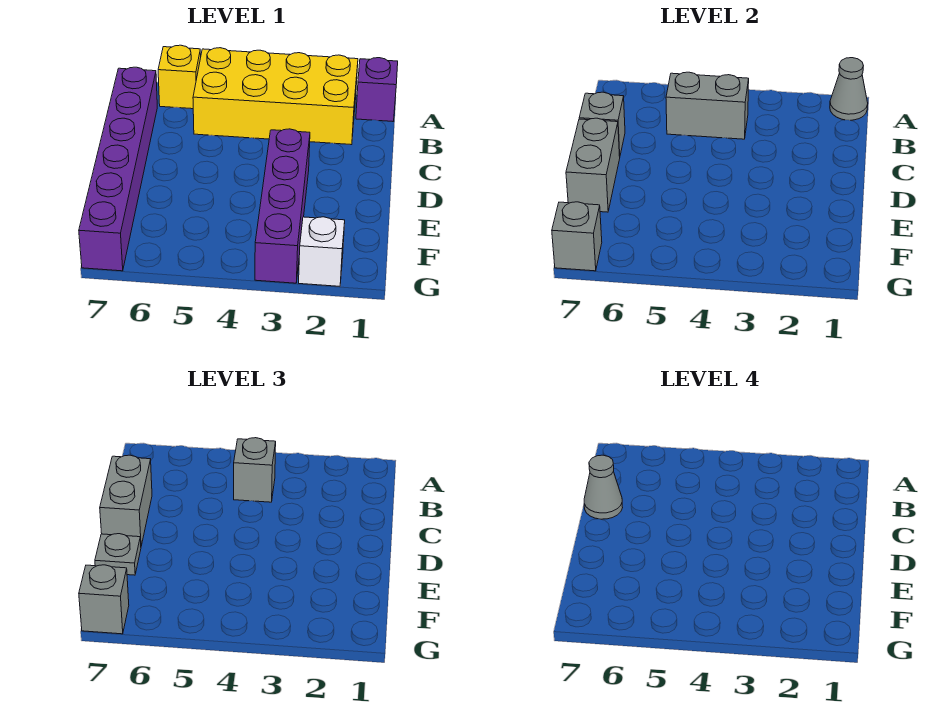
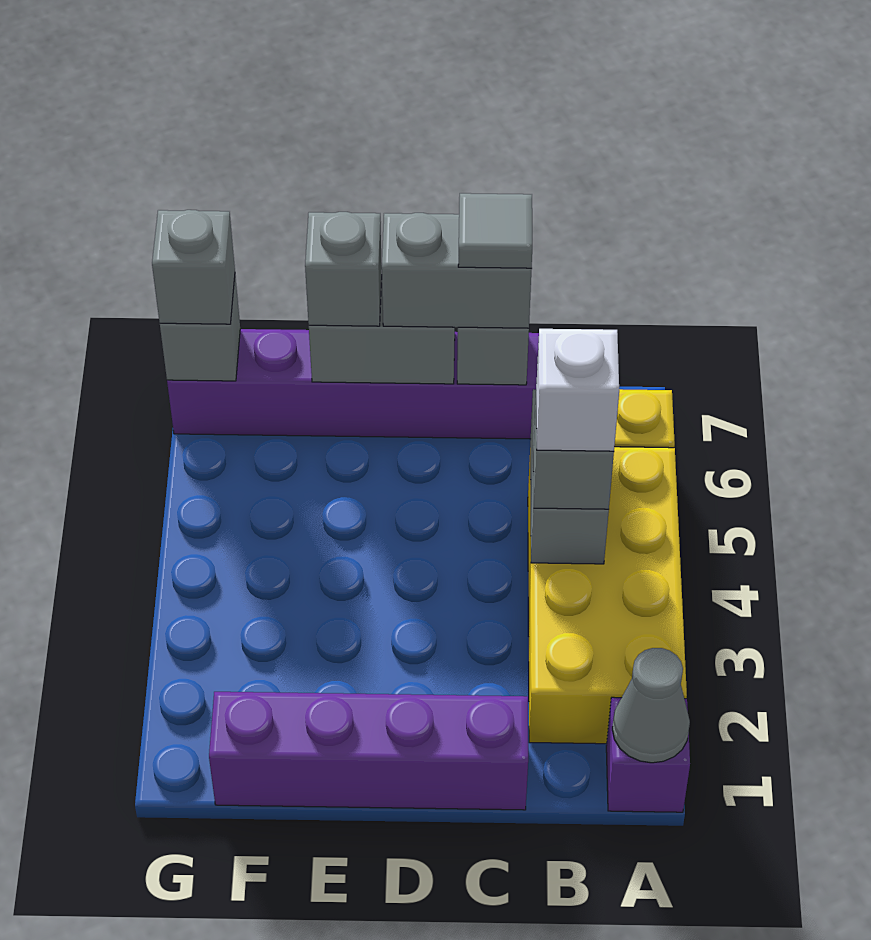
grey 1x1 cone [584,455,623,519] -> grey 1x1 tile [458,193,532,268]
purple 1x4 brick [255,129,310,283] -> purple 1x4 brick moved to [209,692,528,810]
grey 1x1 plate [95,534,141,575] -> grey 1x1 brick [305,212,382,326]
white 1x1 brick [299,217,345,286] -> white 1x1 brick moved to [536,329,619,451]

